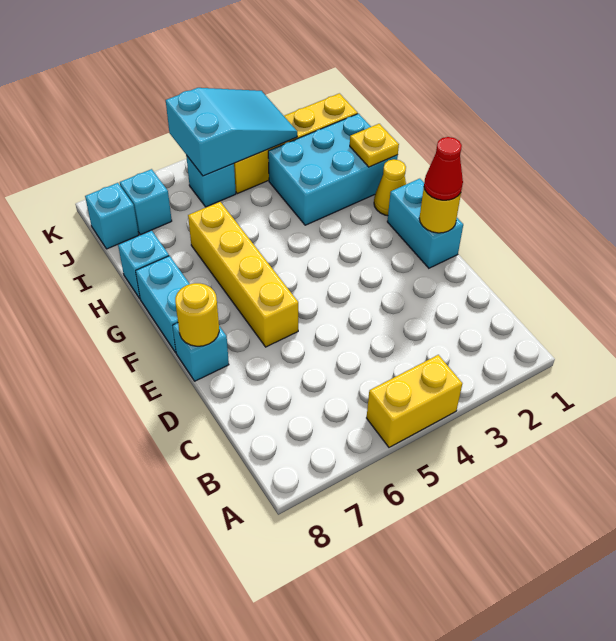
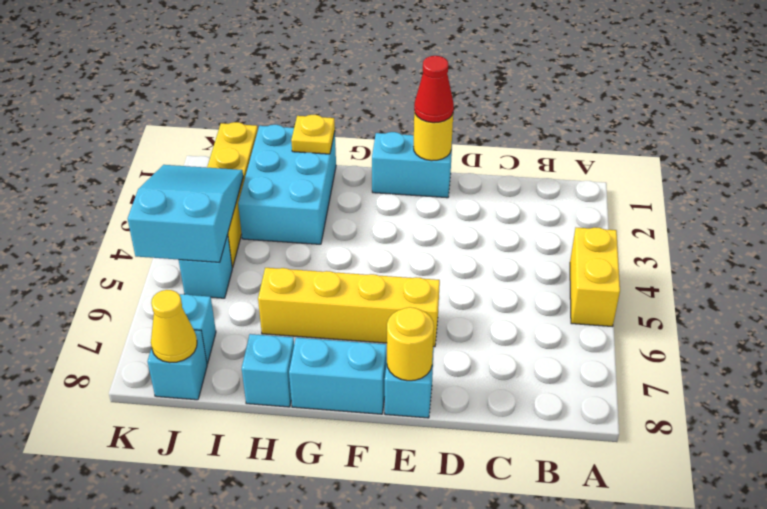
yellow 1x1 cone [374,159,406,216] -> yellow 1x1 cone moved to [151,290,197,363]

